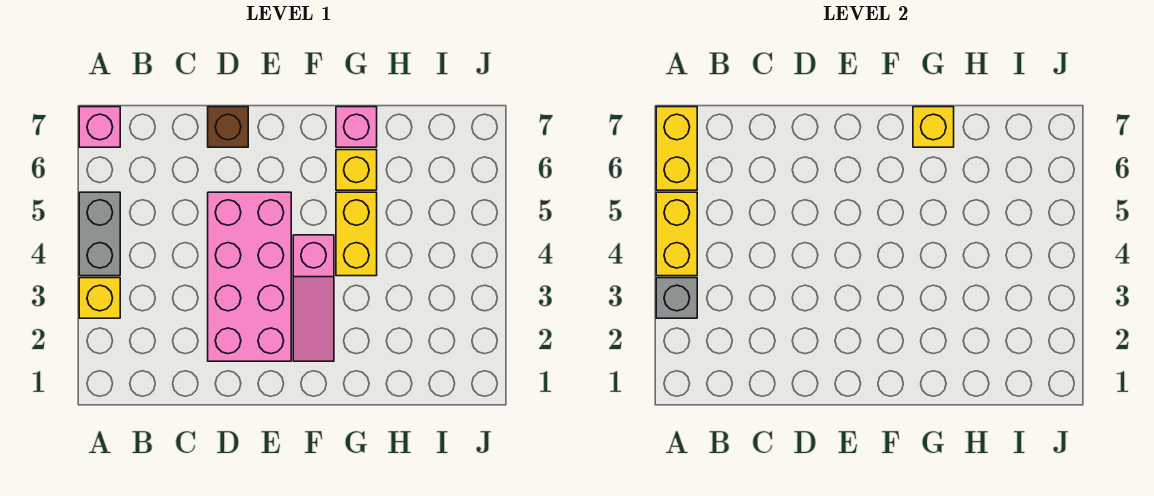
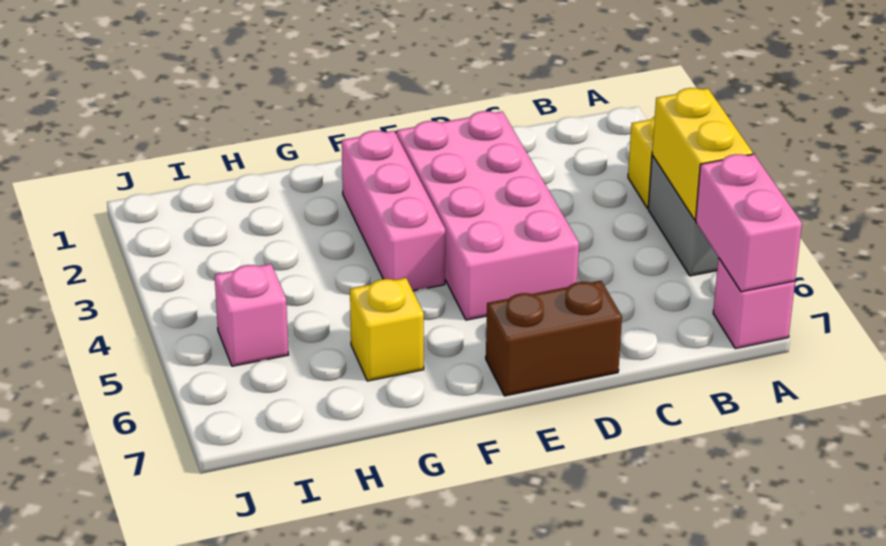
grey 1x1 brick [656,278,697,318] -> none
yellow 1x2 brick [656,107,697,190] -> pink 1x2 brick [696,154,802,292]
brown 1x1 brick [208,107,248,147] -> brown 1x2 brick [486,281,622,396]
pink 1x3 slope [293,235,334,361] -> pink 1x3 brick [342,131,445,291]
yellow 1x2 brick [336,192,377,276] -> none
pink 1x1 brick [336,107,377,147] -> pink 1x1 brick moved to [215,264,288,366]
yellow 1x1 brick [913,107,954,147] -> none

